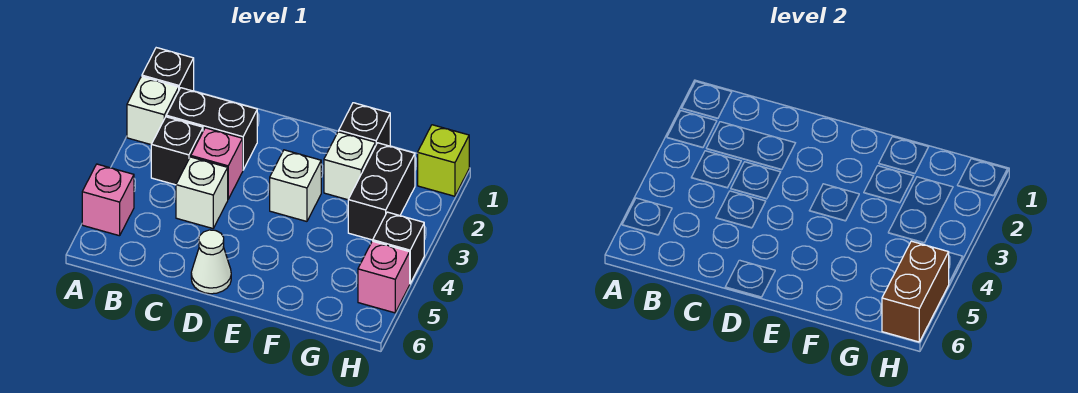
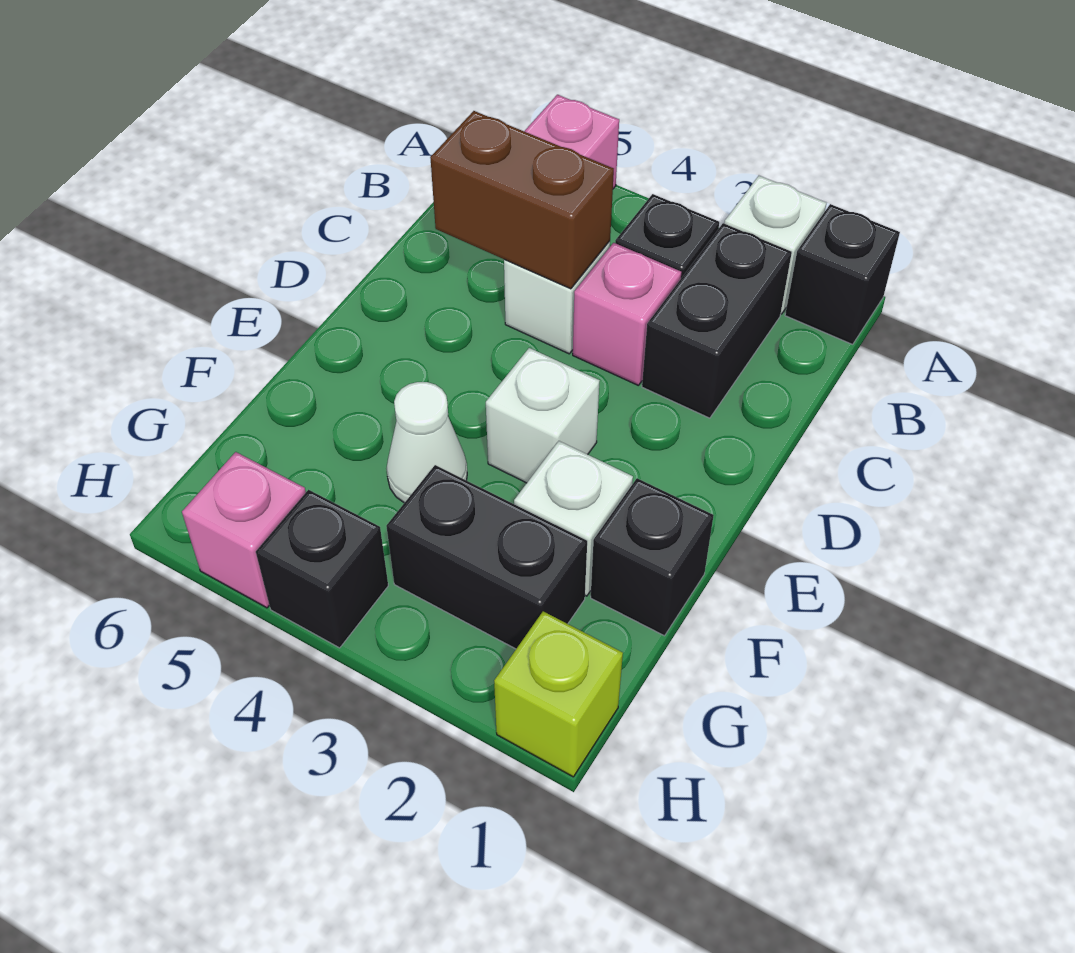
white 1x1 cone [191,230,231,294] -> white 1x1 cone moved to [387,382,467,503]
brown 1x2 brick [882,241,949,342] -> brown 1x2 brick moved to [430,111,614,289]

